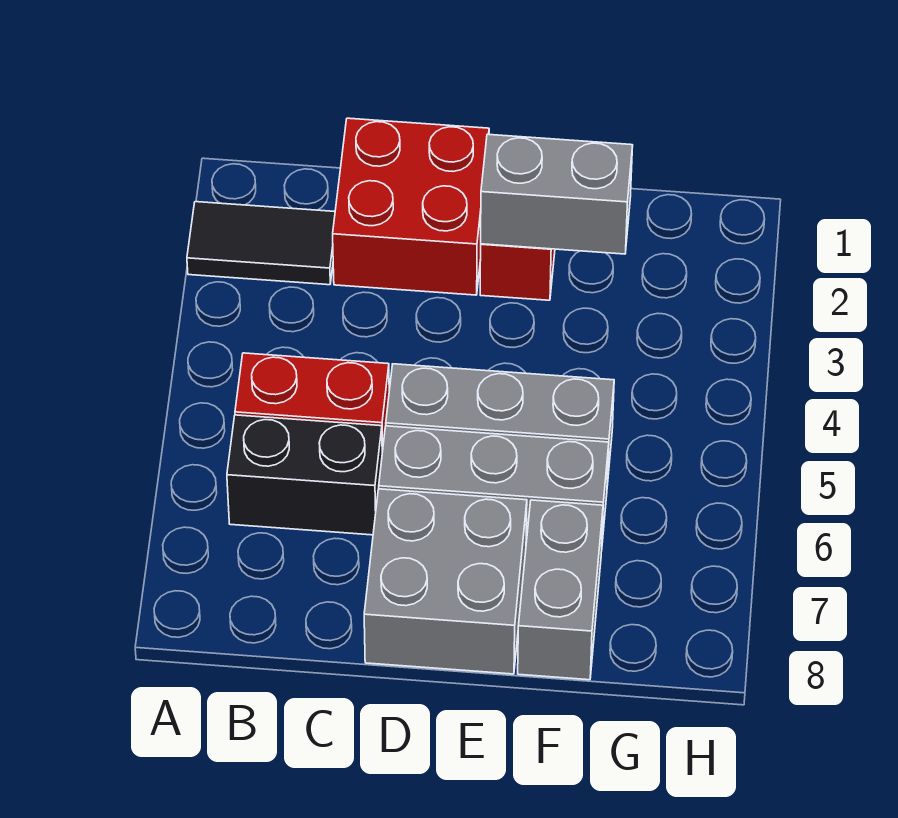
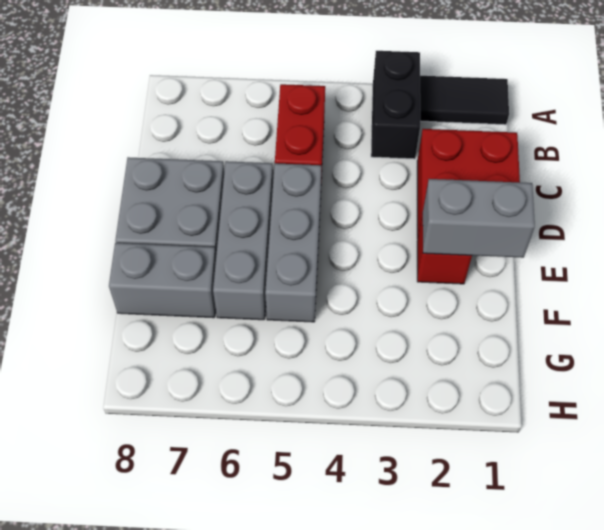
black 1x2 tile [187,202,335,285] -> black 1x2 tile turned to [420,76,509,125]
black 1x2 brick [227,415,382,535] -> black 1x2 brick moved to [371,51,420,159]
grey 1x2 brick [481,134,633,254] -> grey 1x2 brick turned to [423,179,535,258]

